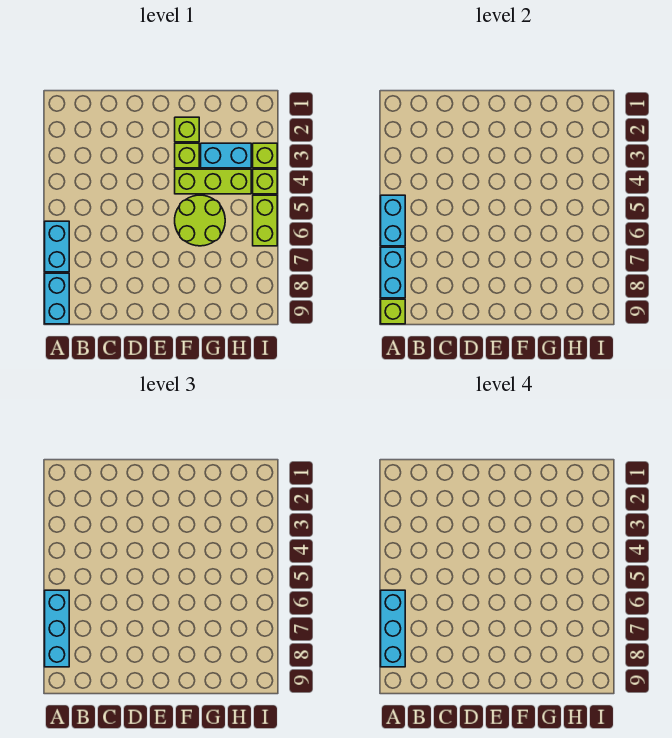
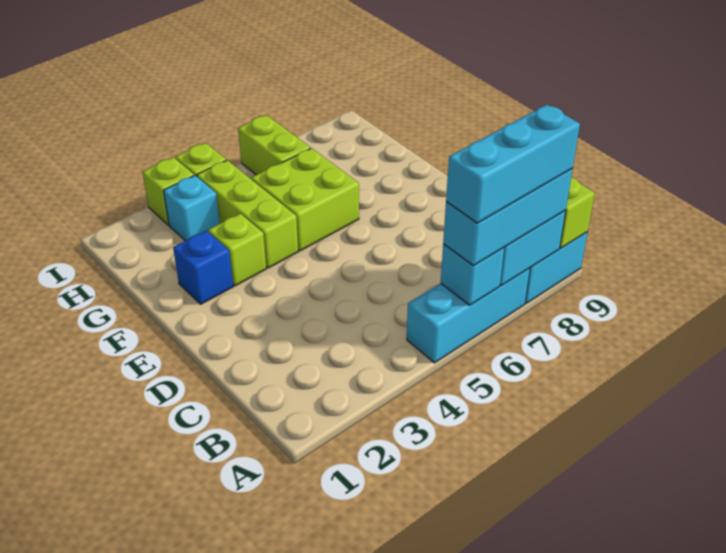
cyan 1x2 brick [381,195,405,246] -> cyan 1x1 brick [441,244,504,305]
cyan 1x2 brick [45,221,69,272] -> cyan 1x3 brick [407,268,530,363]
lime 1x1 brick [175,117,199,142] -> blue 1x1 brick [173,231,233,304]
lime 2x2 round brick [175,195,225,246] -> lime 2x2 brick [251,148,359,251]
cyan 1x2 brick [201,143,251,168] -> cyan 1x1 brick [163,175,220,241]
lime 1x2 brick [253,195,277,246] -> lime 1x2 brick turned to [238,115,310,175]

